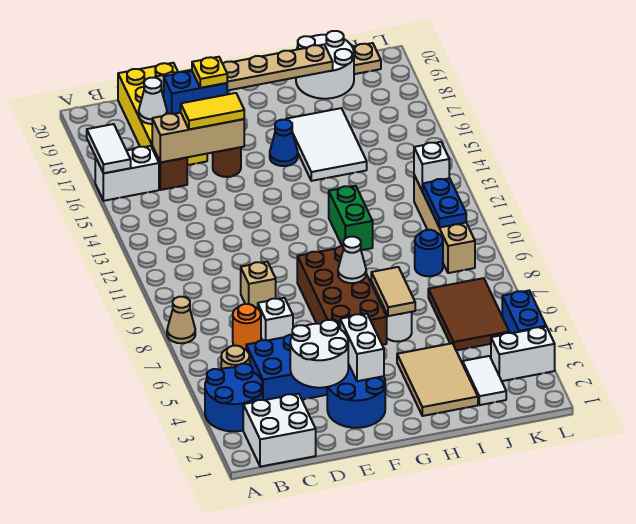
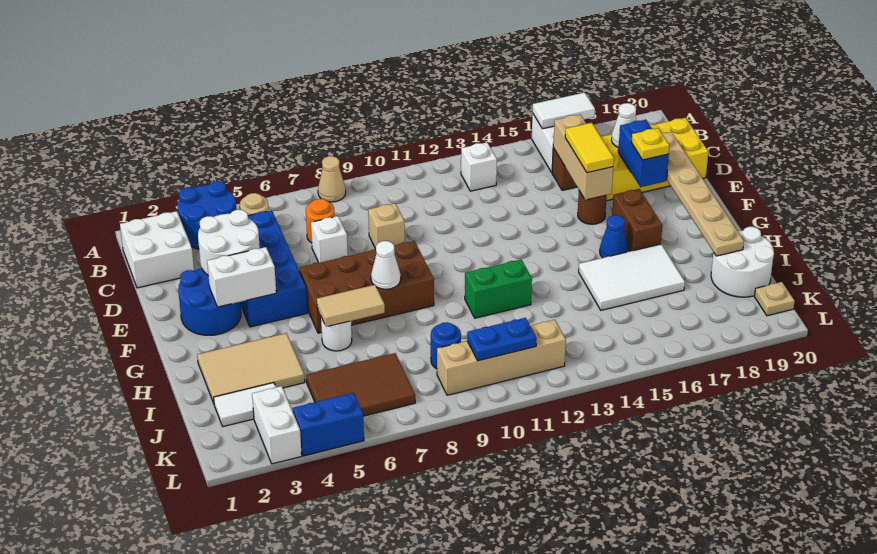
none -> brown 1x2 brick [612,189,662,251]
white 1x1 brick [414,142,449,191] -> white 1x1 brick moved to [461,142,497,191]

